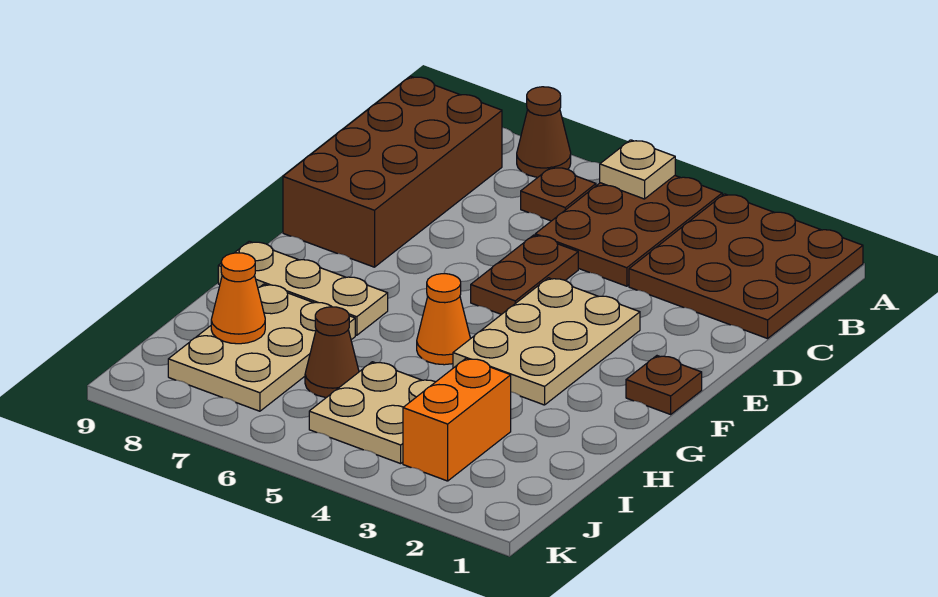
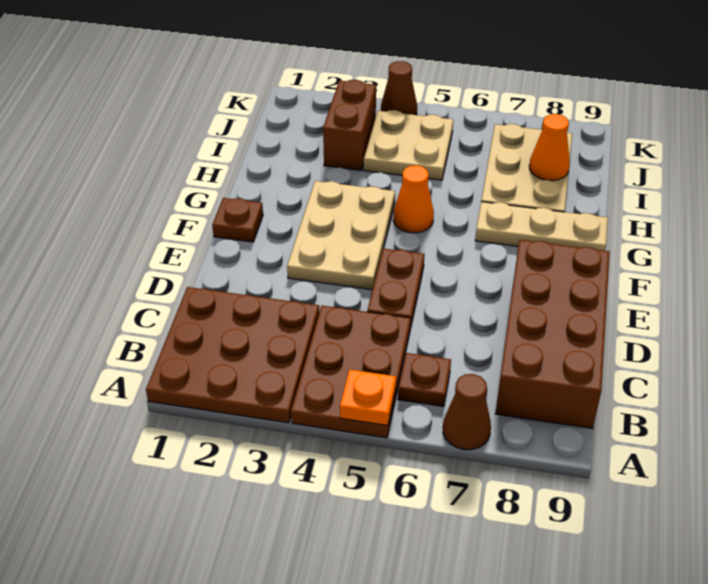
tan 1x1 plate [600,140,675,199] -> orange 1x1 plate [340,370,396,425]
orange 1x2 brick [403,358,511,481] -> brown 1x2 brick [323,80,376,170]
brown 1x1 cone [305,307,359,397] -> brown 1x1 cone moved to [381,61,417,115]

